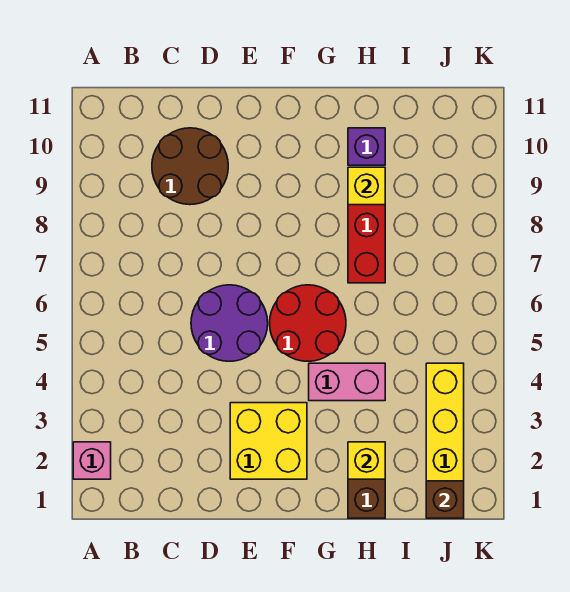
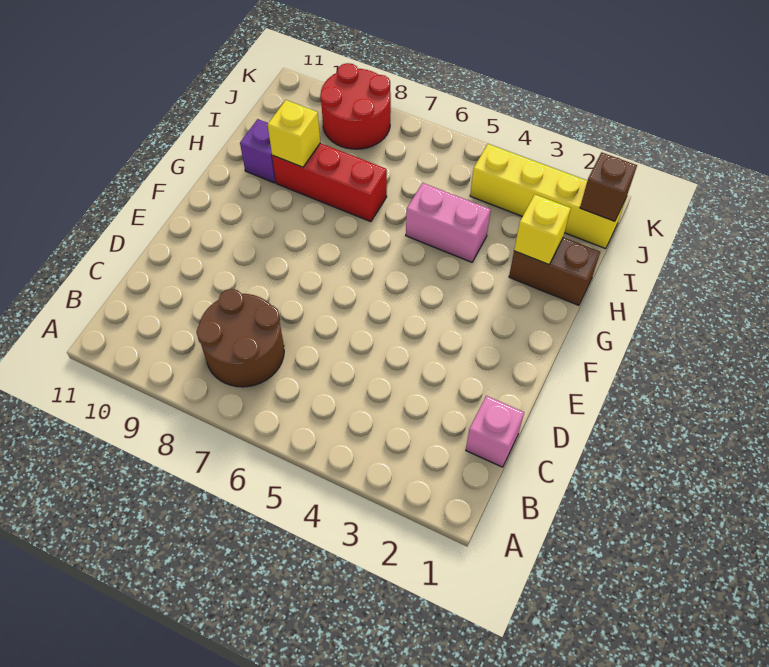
pink 1x1 brick [73,442,111,479] -> pink 1x1 brick moved to [466,396,524,467]
brown 2x2 round brick [152,128,228,205] -> brown 2x2 round brick moved to [196,289,284,387]
purple 2x2 round brick [191,285,268,361] -> none
yellow 2x2 brick [230,403,307,479] -> none
red 2x2 round brick [270,285,346,361] -> red 2x2 round brick moved to [320,63,391,149]
pink 1x2 brick [309,363,385,401] -> pink 1x2 brick turned to [406,183,491,262]

